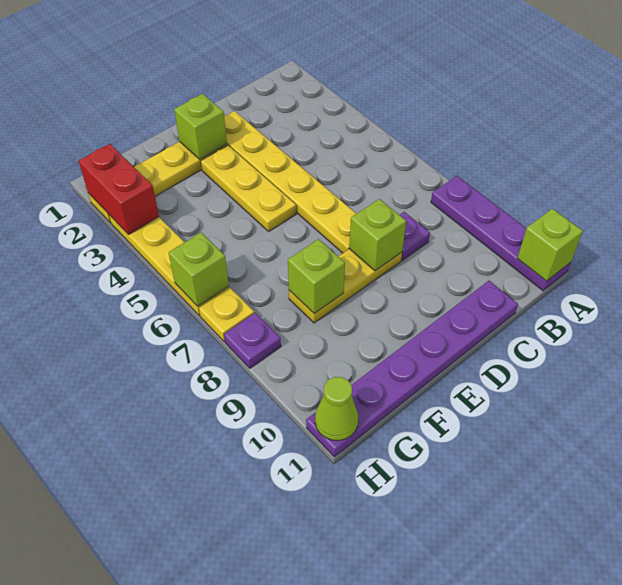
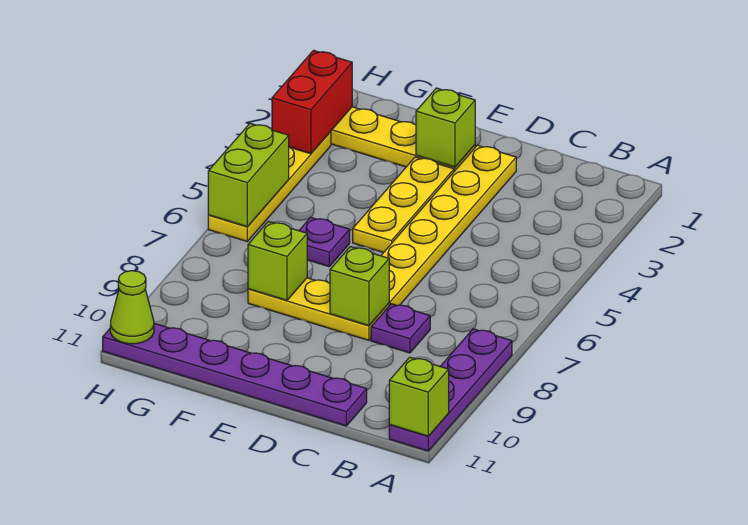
lime 1x1 brick [169,233,229,306] -> lime 1x2 brick [208,123,289,227]
yellow 1x1 plate [199,288,254,341] -> none
purple 1x1 plate [224,313,281,368] -> purple 1x1 plate moved to [299,217,350,267]

